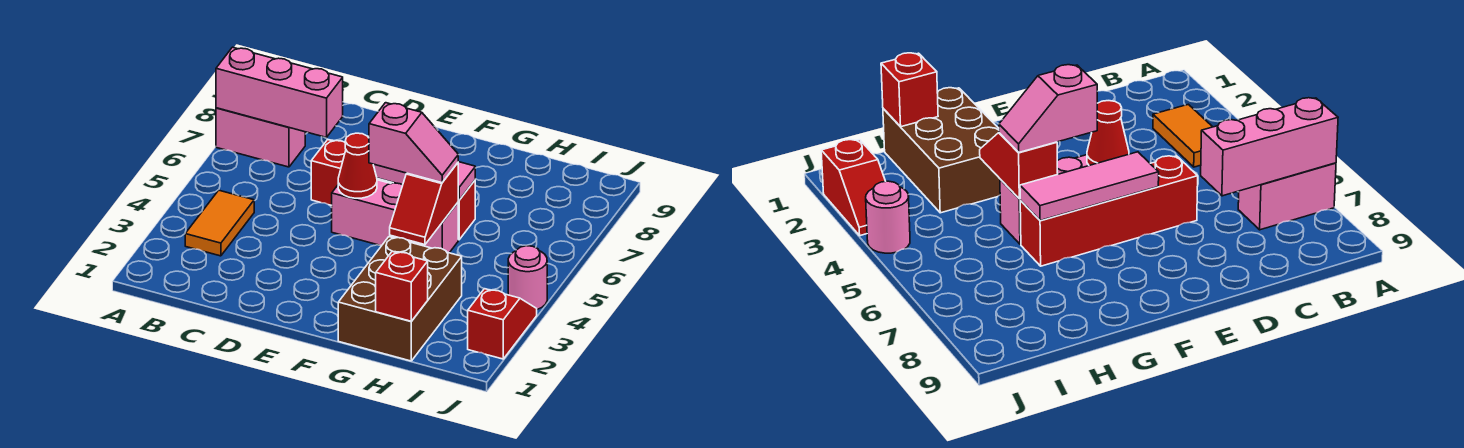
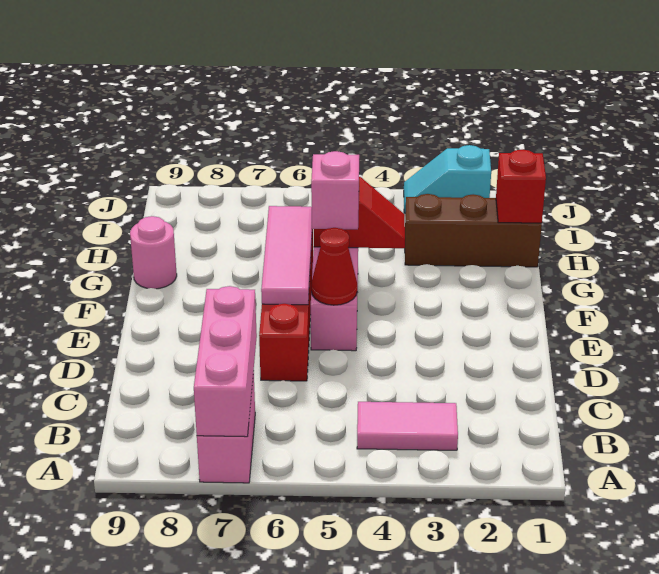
orange 1x2 tile [185,190,254,256] -> pink 1x2 tile [357,402,458,450]
brown 2x3 brick [338,237,462,361] -> brown 1x3 brick [405,194,542,267]
red 1x2 slope [468,289,537,359] -> cyan 1x2 slope [404,145,491,213]
pink 1x1 round brick [508,246,547,309] -> pink 1x1 round brick moved to [130,216,177,289]

